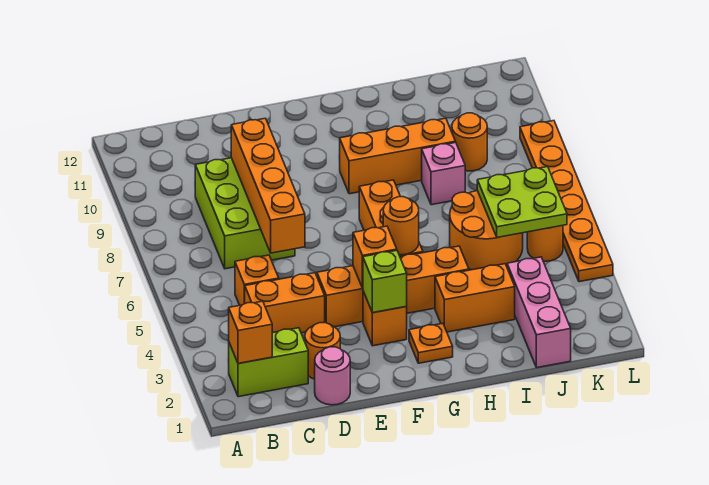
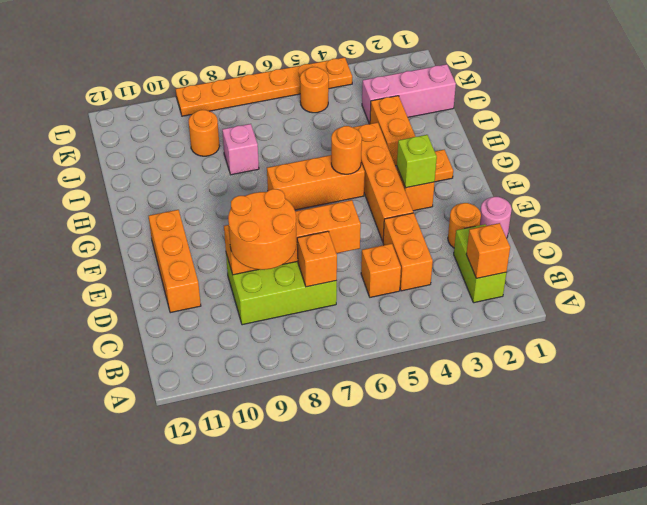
orange 1x1 brick [353,226,397,288] -> orange 1x1 brick moved to [297,231,337,287]
orange 1x3 brick [340,118,455,194] -> orange 1x3 brick moved to [149,210,201,313]
orange 2x2 round brick [450,191,523,270] -> orange 2x2 round brick moved to [228,189,297,270]
lime 2x2 plate [477,167,567,238] -> none

